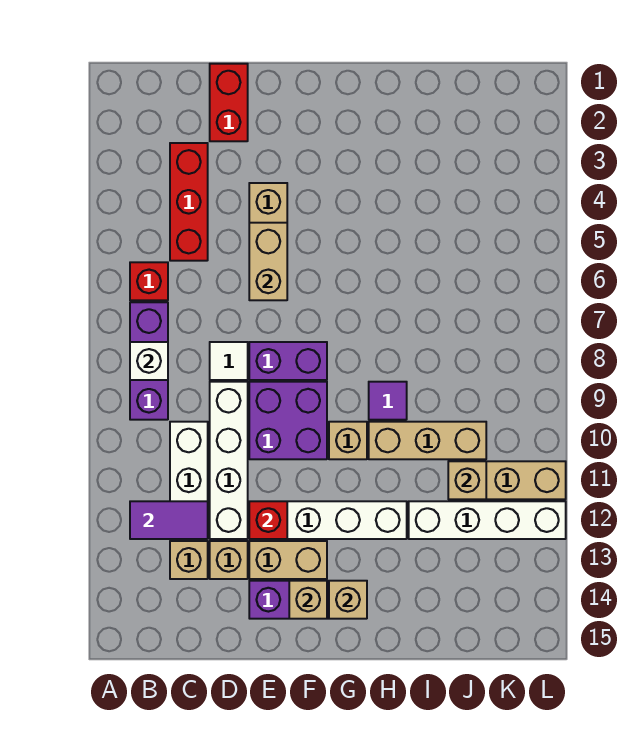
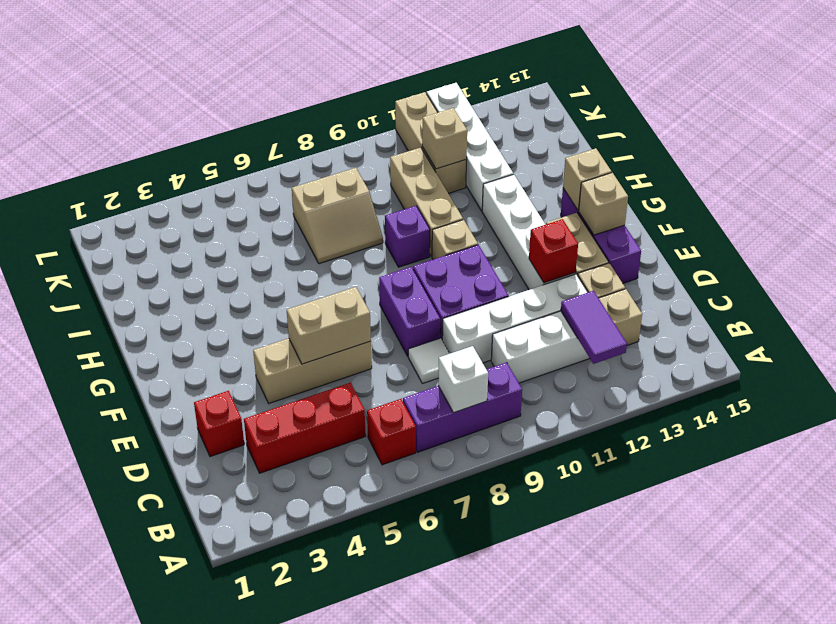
red 1x2 brick [210,64,248,141] -> red 1x1 brick [194,391,244,457]
purple 1x1 tile [369,382,407,420] -> purple 1x1 brick [385,206,430,267]
none -> tan 2x2 slope [292,168,383,264]

